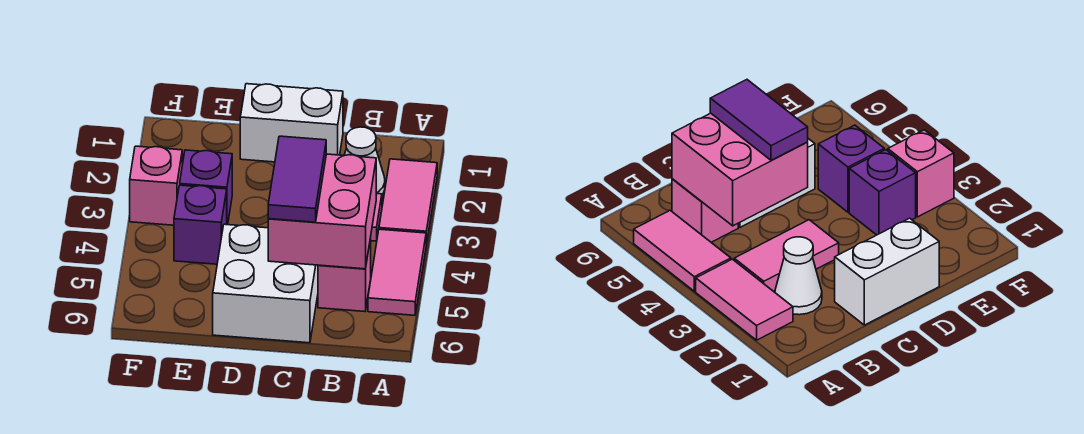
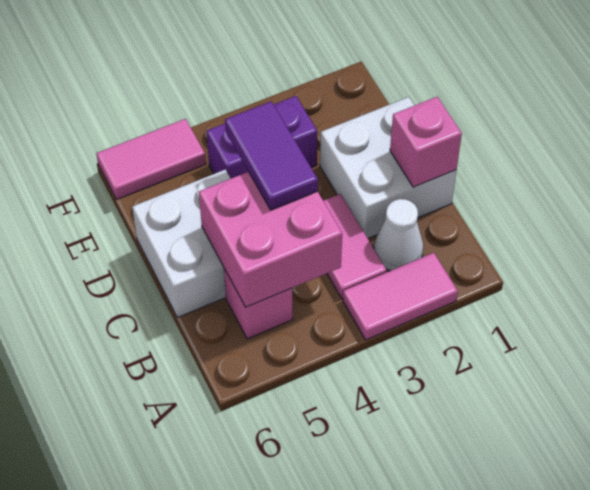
pink 1x2 tile [368,229,426,315] -> pink 1x2 tile moved to [96,119,206,199]
white 1x2 brick [240,84,343,162] -> white 2x2 brick [320,97,457,238]
purple 1x2 tile [268,136,326,222] -> purple 1x2 tile turned to [225,101,318,210]
pink 1x1 brick [130,146,182,225] -> pink 1x1 brick moved to [390,97,462,187]

